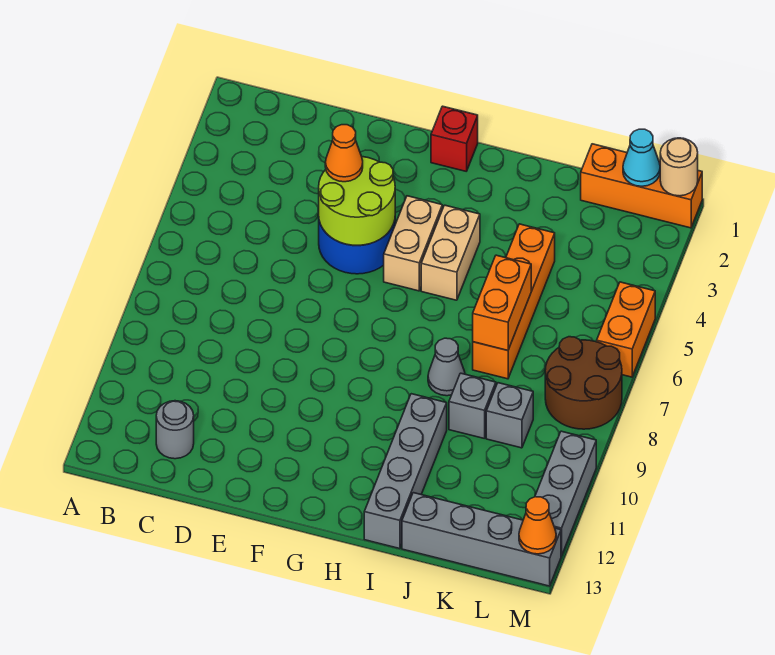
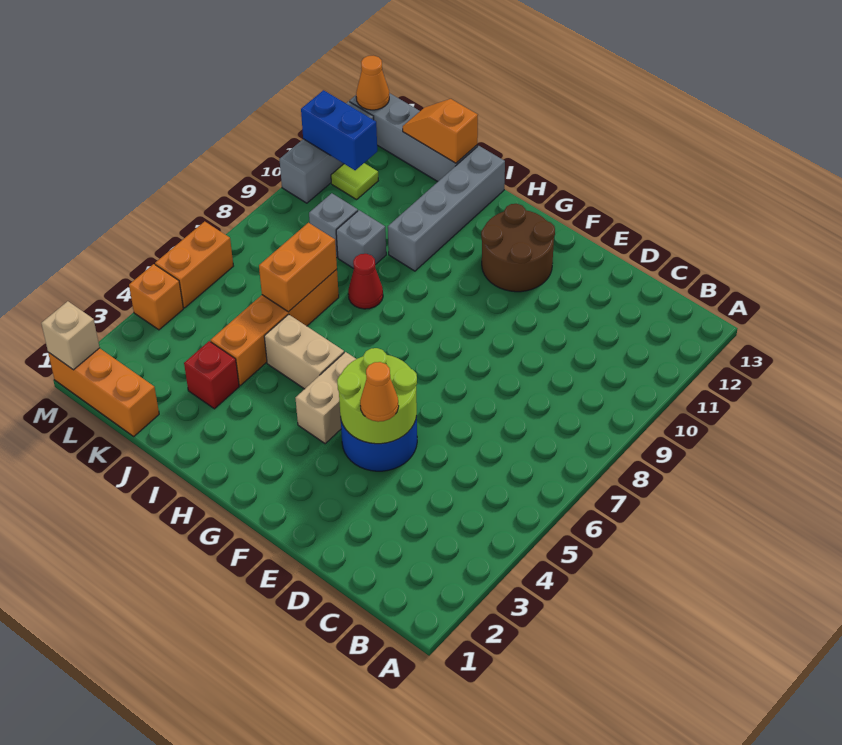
grey 1x1 round brick [156,401,194,459] -> none
red 1x1 brick [431,106,478,171] -> red 1x1 brick moved to [184,341,239,409]
tan 1x2 brick [421,205,480,300] -> tan 1x2 brick turned to [264,314,344,389]
grey 1x1 cone [428,338,465,396] -> red 1x1 cone [348,254,383,309]
none -> orange 1x2 slope [403,99,478,163]
cyan 1x1 cone [623,129,660,186] -> none
brown 2x2 round brick [545,337,622,429] -> brown 2x2 round brick moved to [481,204,555,292]
none -> lime 1x1 tile [331,163,378,200]
none -> blue 1x2 brick [301,90,377,170]
tan 1x1 round brick [660,138,698,196] -> tan 1x1 brick [41,301,100,370]
none -> orange 1x1 brick [129,264,183,330]

